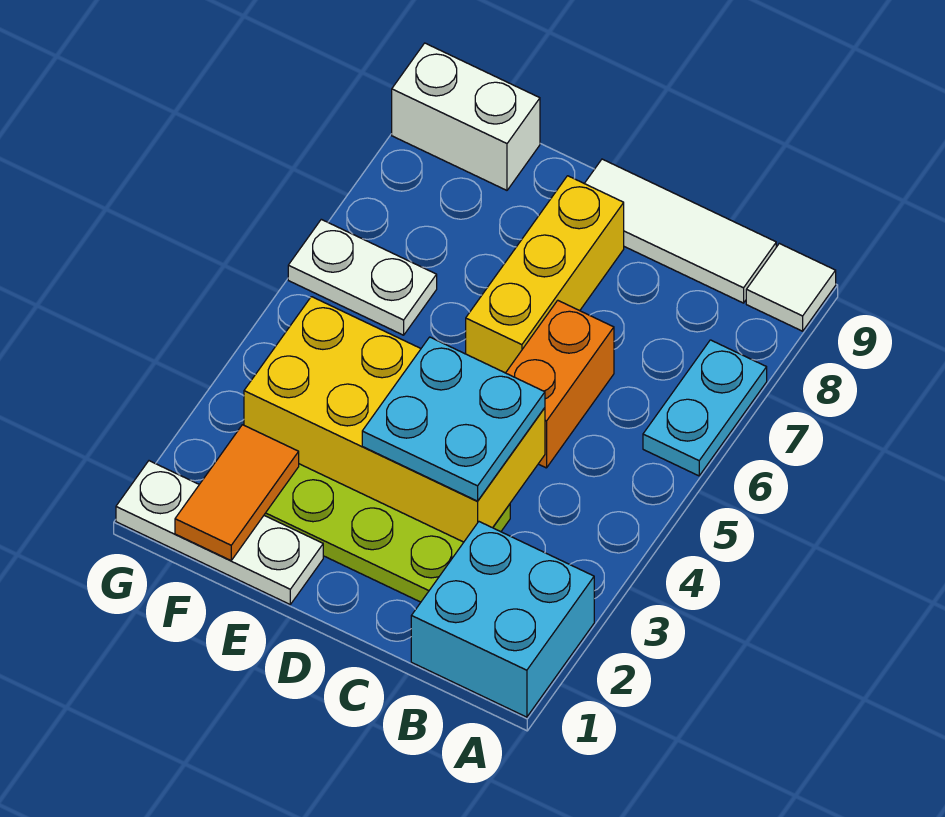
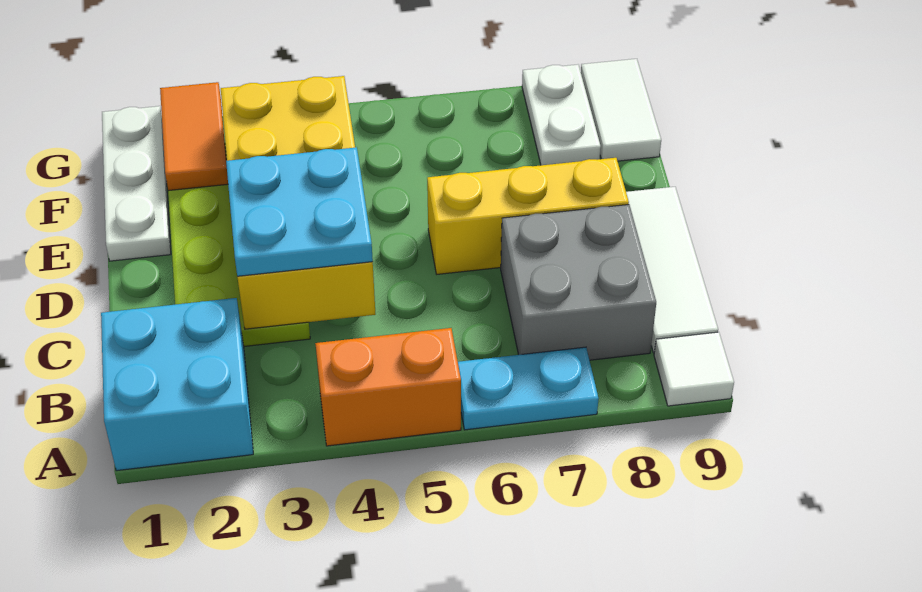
none -> grey 2x2 brick [501,205,656,360]
orange 1x2 brick [506,300,614,468] -> orange 1x2 brick moved to [315,328,461,446]
orange 1x2 tile [175,425,299,560] -> orange 1x2 tile turned to [160,82,228,191]
white 1x2 plate [288,219,437,335] -> white 1x2 plate moved to [522,65,601,165]
white 1x2 brick [392,43,540,190] -> white 1x2 tile [581,59,661,161]

